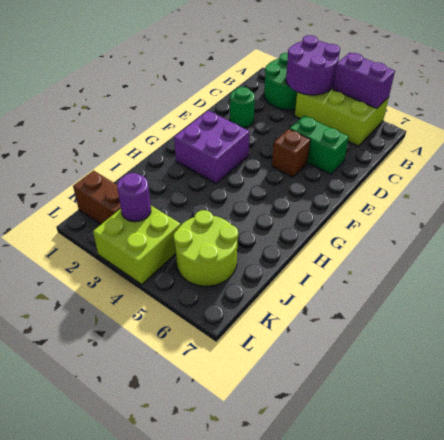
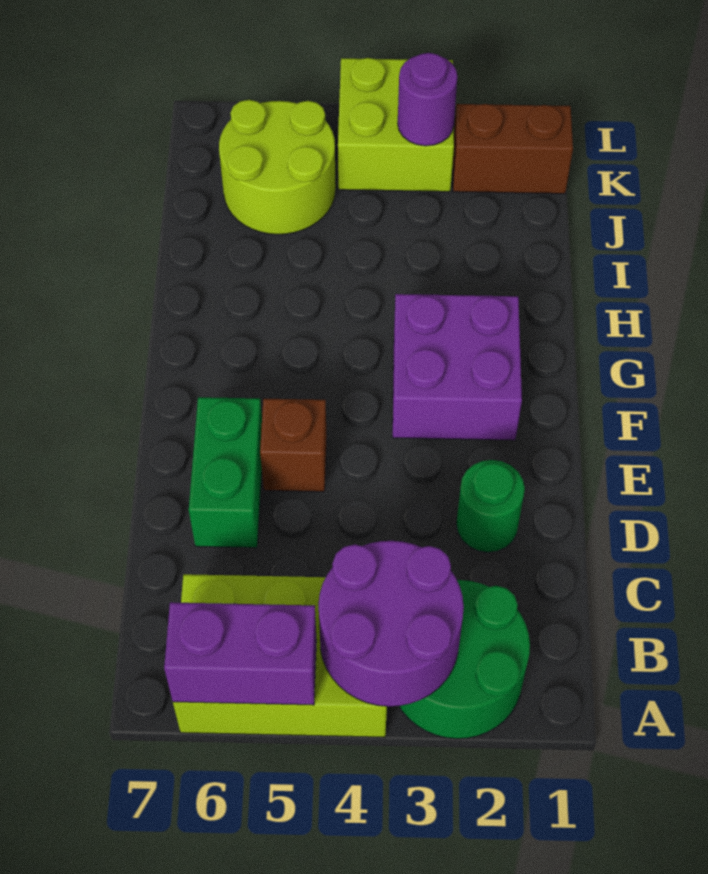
green 1x2 brick [289,116,349,174] -> green 1x2 brick turned to [189,397,262,548]

